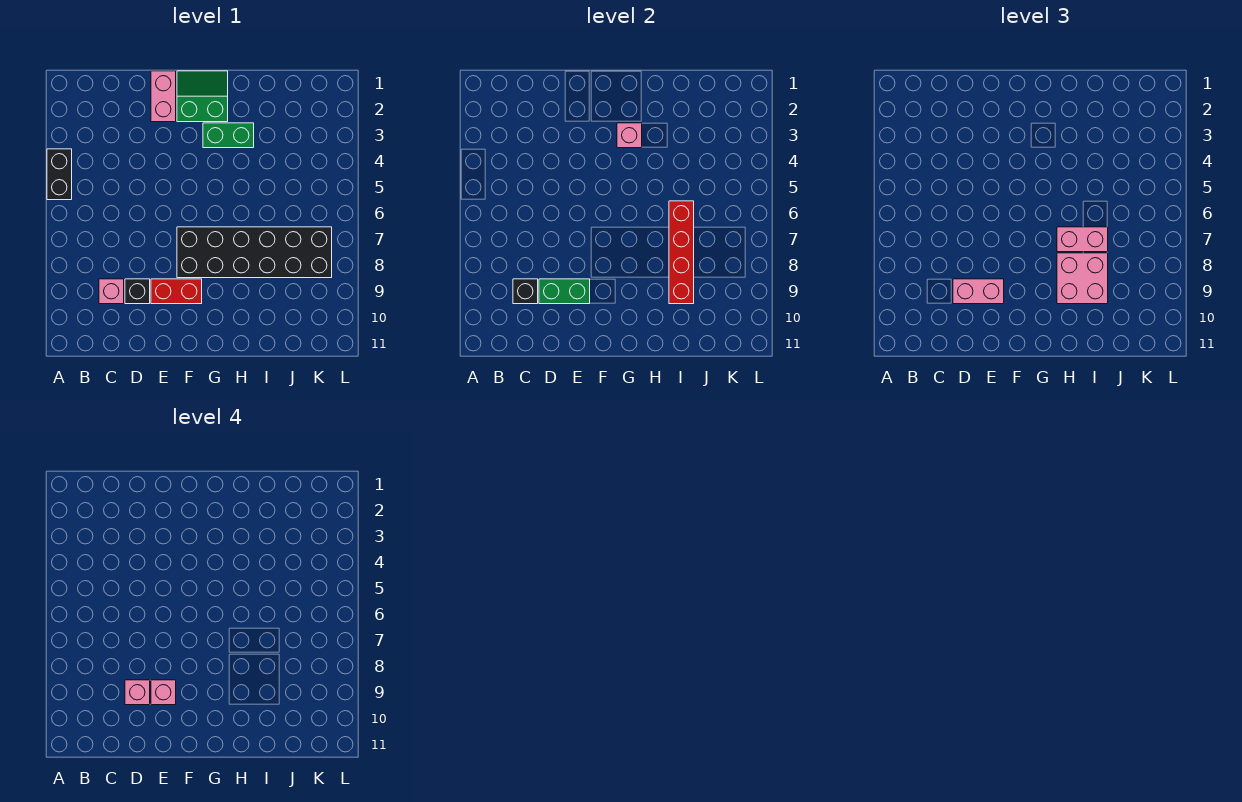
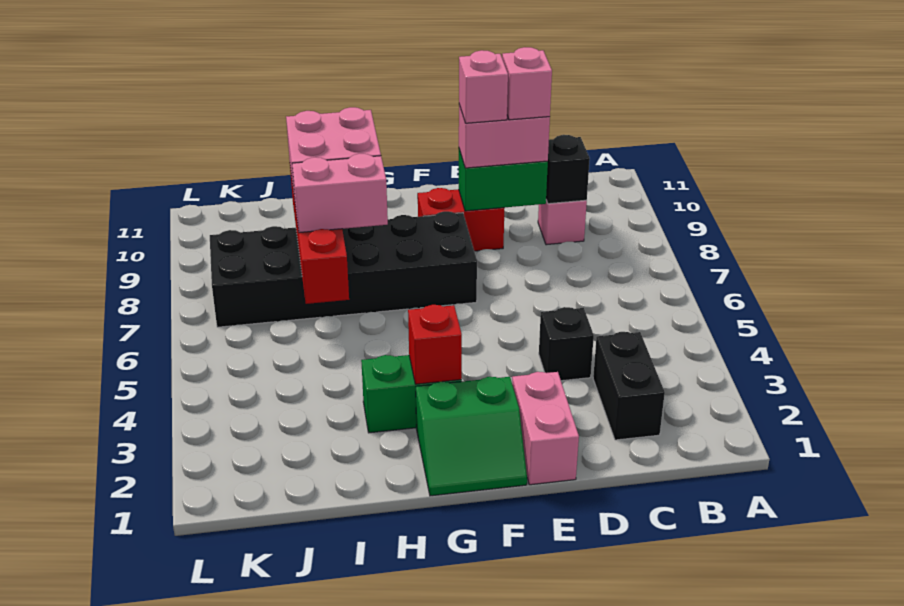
black 1x2 brick [47,149,72,200] -> black 1x2 brick moved to [593,332,665,440]
black 1x1 brick [125,279,150,304] -> black 1x1 brick moved to [539,307,594,381]
pink 1x1 brick [617,123,642,148] -> red 1x1 brick [408,305,462,384]

